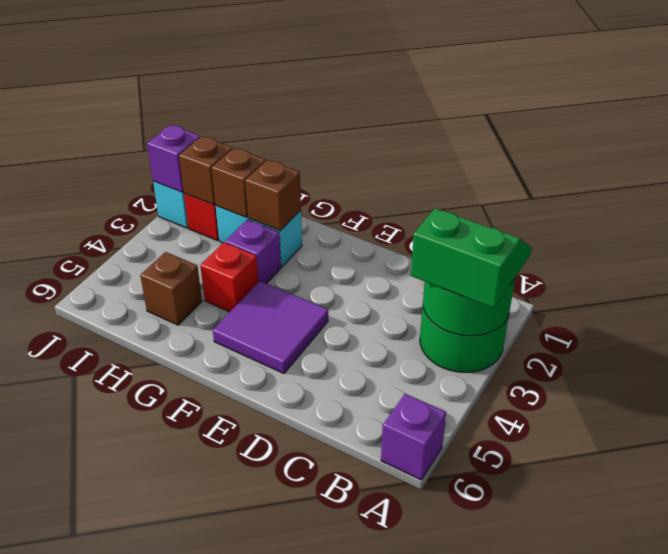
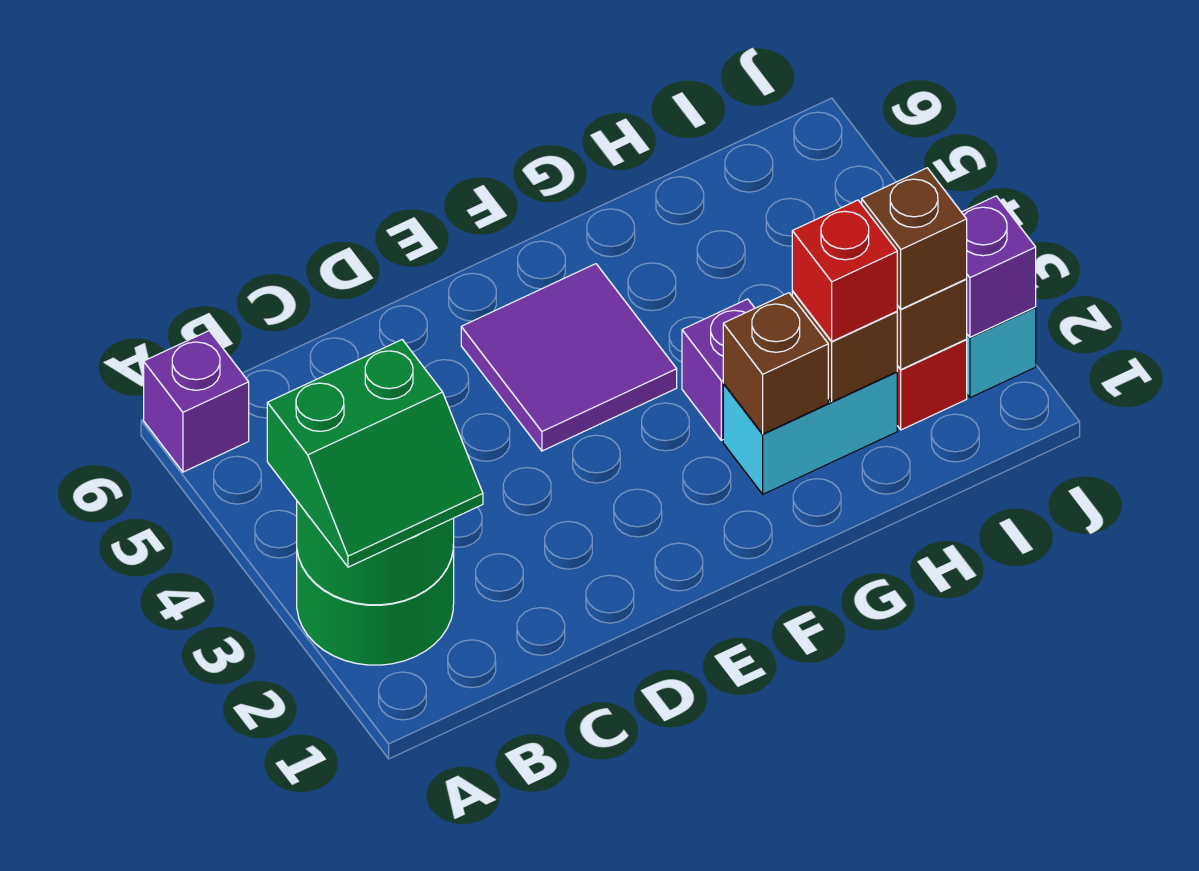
red 1x1 brick [200,243,258,312] -> red 1x1 brick moved to [792,200,897,341]
brown 1x1 brick [140,252,202,325] -> brown 1x1 brick moved to [862,168,967,309]

